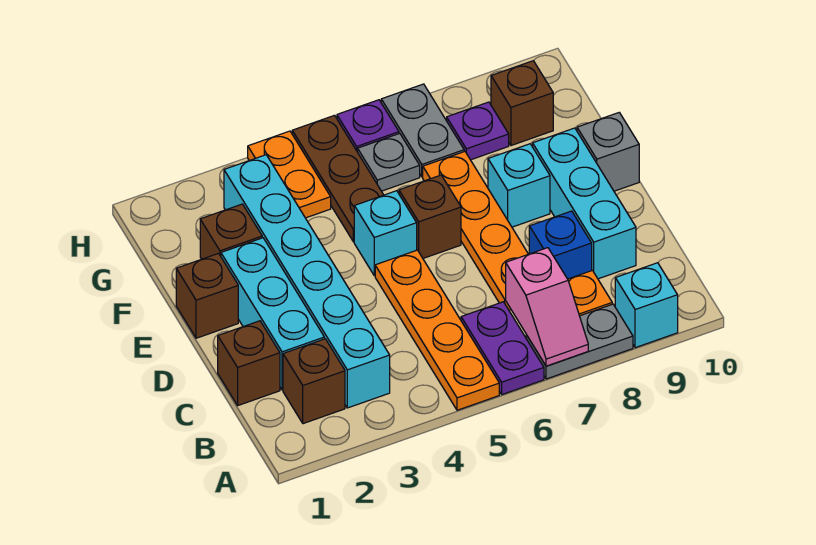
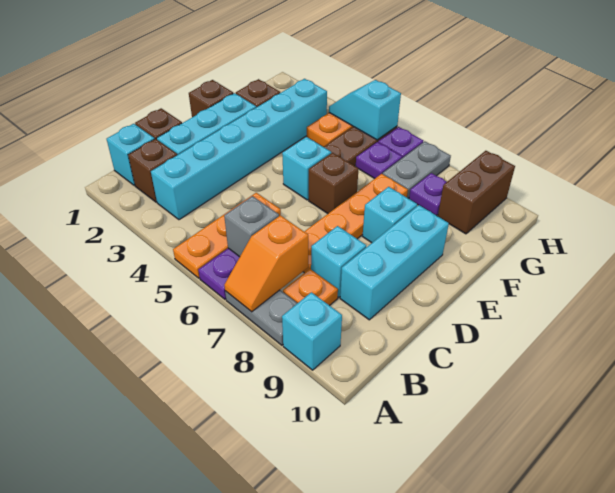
orange 1x4 plate [375,250,499,410] -> orange 1x3 plate [173,193,281,278]
pink 1x2 slope [506,248,588,366] -> orange 1x2 slope [224,215,308,312]
none -> cyan 1x1 brick [107,124,154,185]
blue 1x1 brick [529,211,592,279] -> cyan 1x1 brick [311,226,366,297]
grey 1x1 brick [577,113,639,191] -> grey 1x1 brick moved to [224,196,279,257]
grey 1x1 plate [358,133,420,191] -> purple 1x1 plate [356,142,402,179]
brown 1x1 brick [491,61,553,146] -> brown 1x2 brick [438,151,515,234]
none -> cyan 1x2 slope [329,80,401,140]

